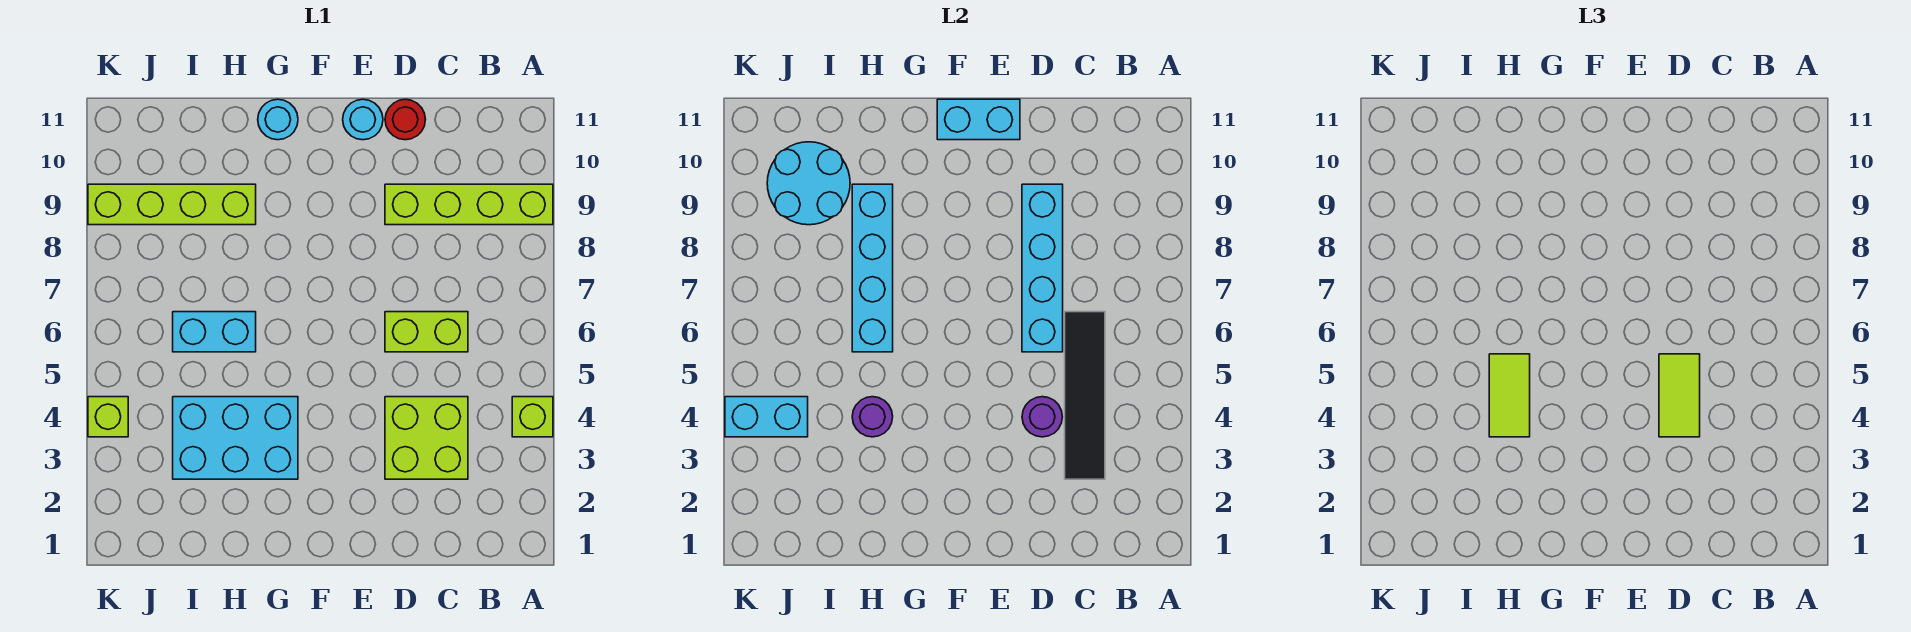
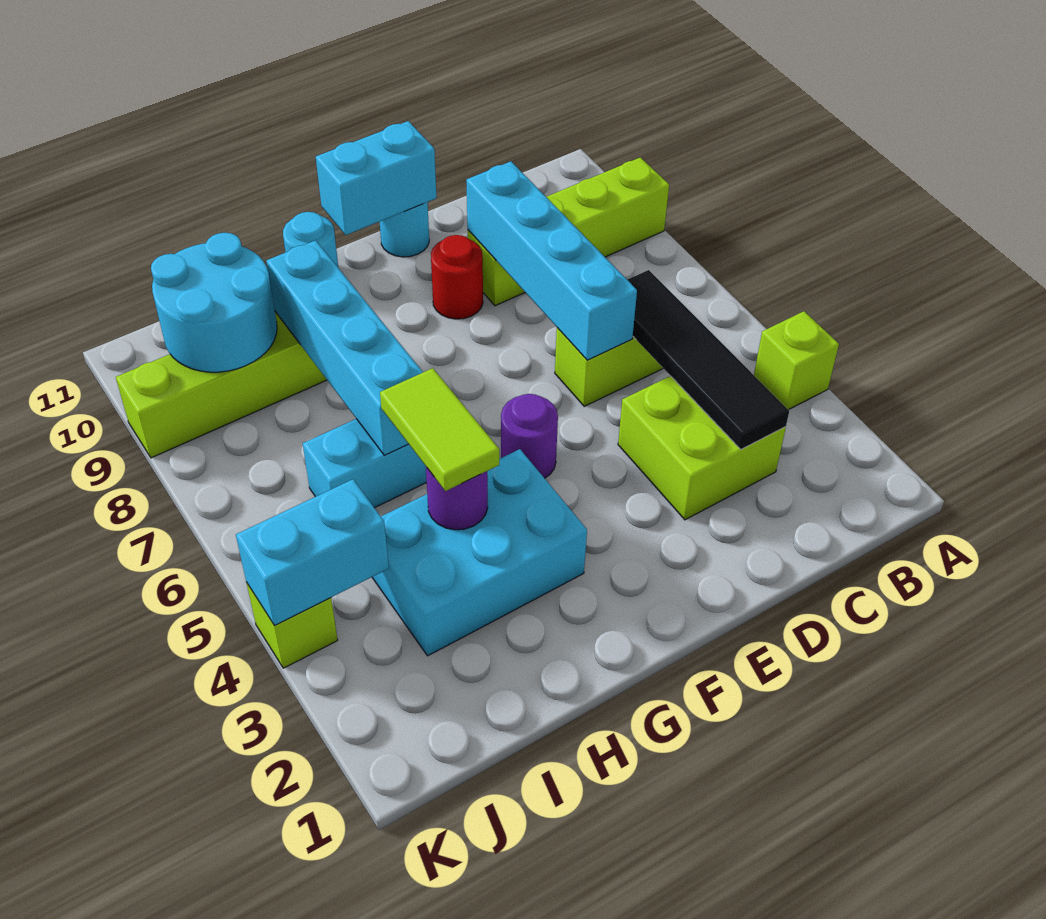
purple 1x1 round brick [1022,397,1062,437] -> purple 1x1 round brick moved to [501,394,558,478]
lime 1x2 tile [1659,354,1700,437] -> none
red 1x1 round brick [385,99,425,140] -> red 1x1 round brick moved to [431,235,483,319]

